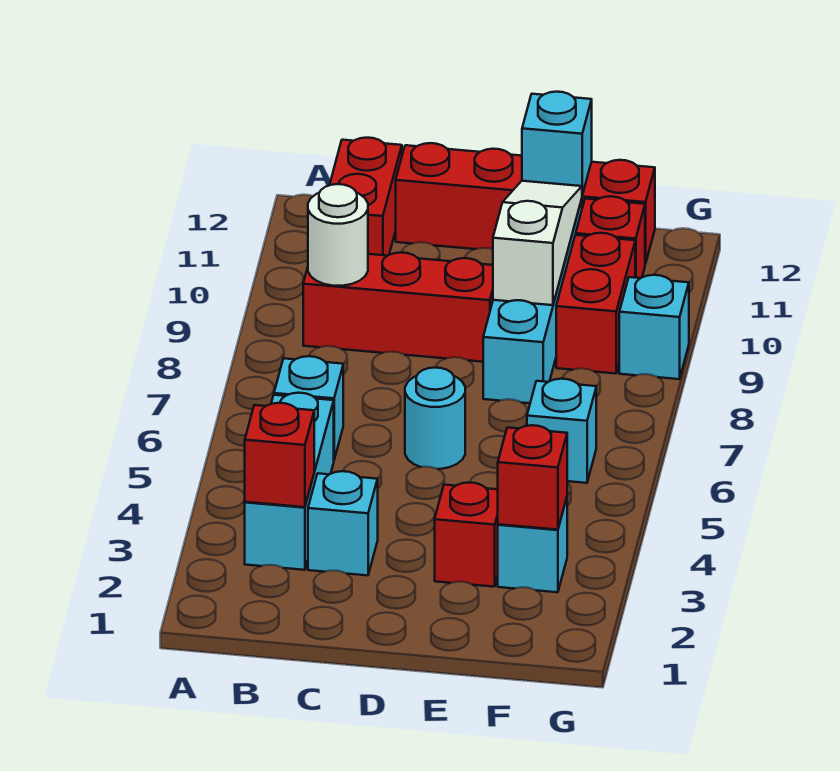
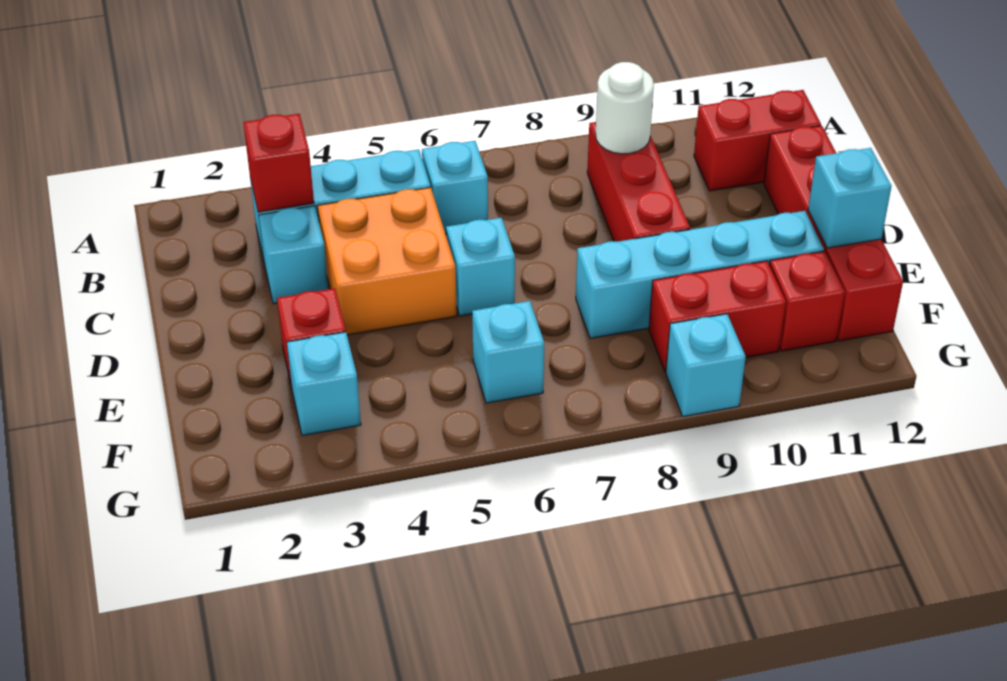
none -> orange 2x2 brick [318,187,457,335]
cyan 1x1 round brick [405,368,465,469] -> cyan 1x1 brick [446,218,515,316]
white 1x3 slope [493,181,582,305] -> none
red 1x1 brick [498,425,567,530] -> none

